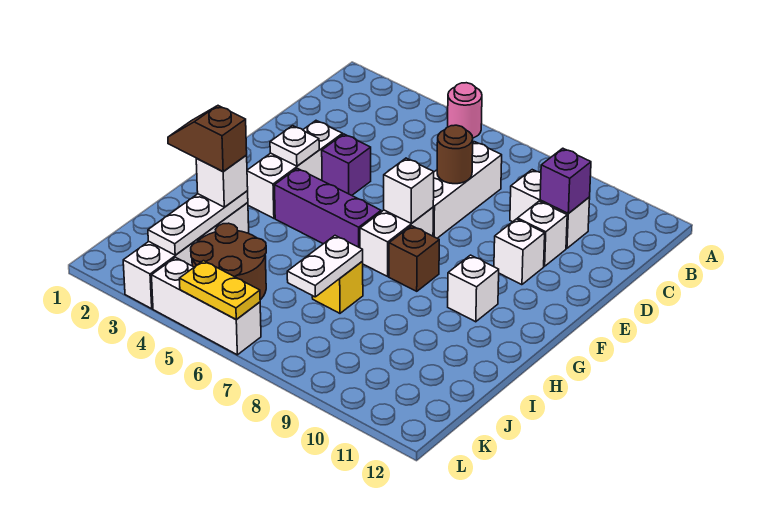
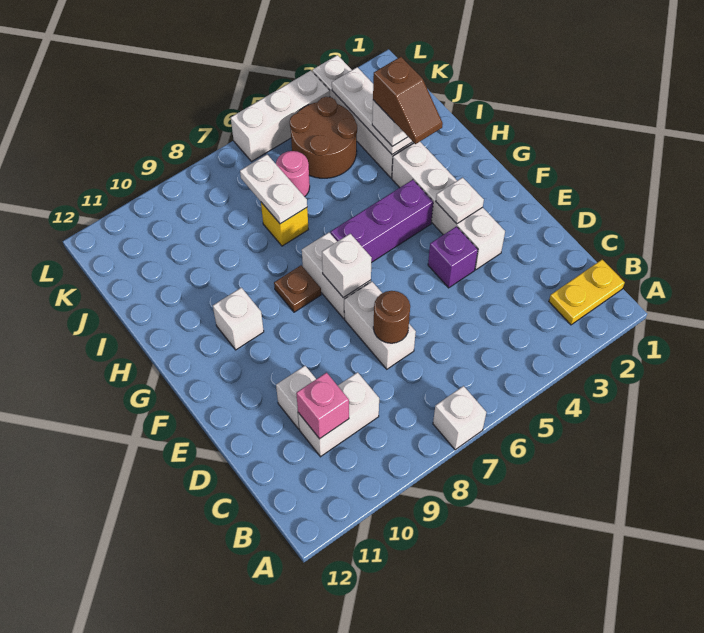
pink 1x1 round brick [448,83,482,138] -> pink 1x1 round brick moved to [276,151,310,197]
white 1x3 brick [433,142,502,238] -> white 1x2 brick [344,282,416,369]
purple 1x1 brick [540,148,591,214] -> pink 1x1 brick [296,373,349,439]
white 1x3 brick [247,121,343,218] -> white 1x4 brick [392,142,505,270]
white 1x1 brick [494,219,545,285] -> white 1x1 brick moved to [433,386,486,450]
brown 1x1 brick [389,226,439,291] -> brown 1x1 plate [274,265,321,312]
brown 1x2 slope [168,106,247,172] -> brown 1x2 slope turned to [373,57,443,144]
yellow 1x2 plate [179,261,260,320] -> yellow 1x2 plate moved to [549,260,625,325]

